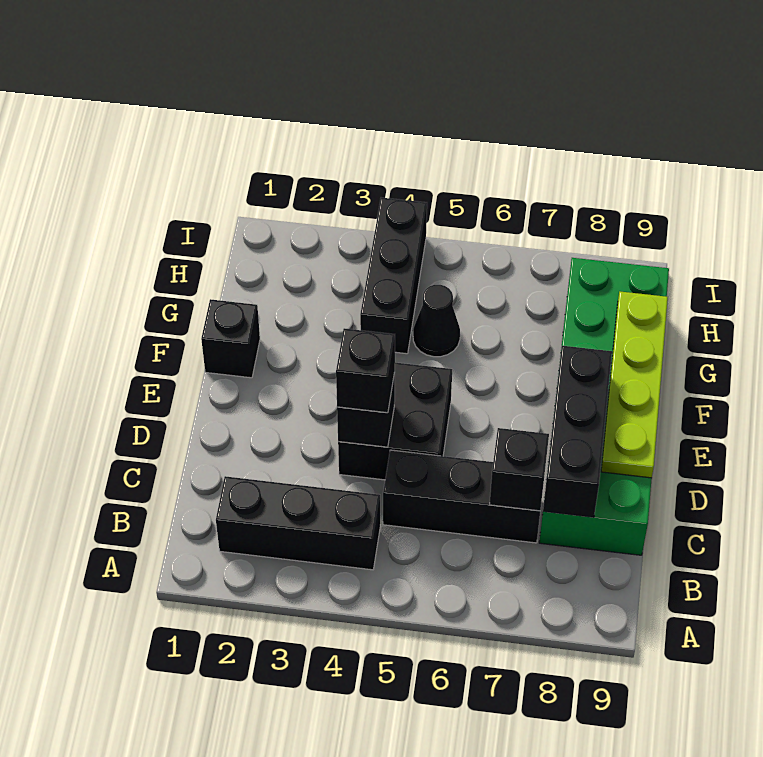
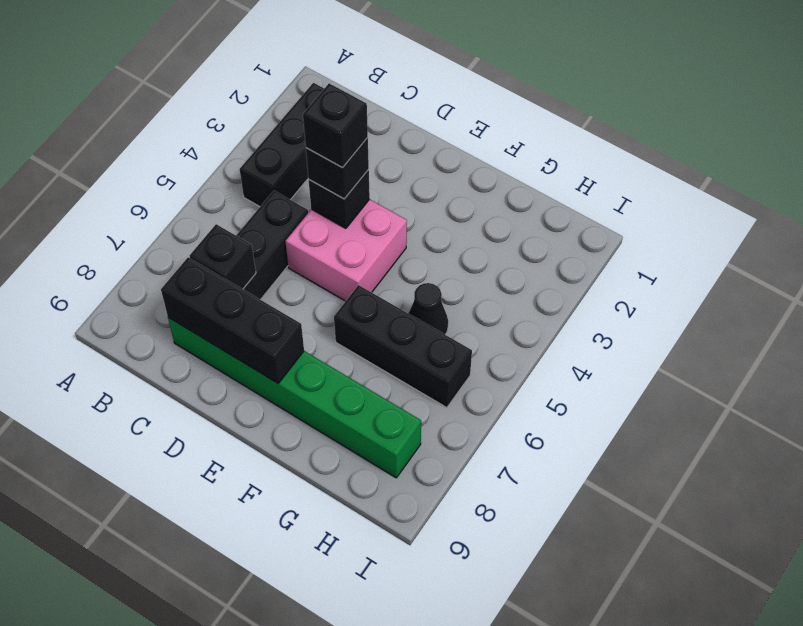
green 2x6 brick [539,258,669,555] -> green 1x6 brick [168,317,421,478]
black 2x2 brick [338,363,452,480] -> pink 2x2 brick [285,199,407,301]
lime 1x4 plate [601,292,668,478] -> none
black 1x1 brick [201,299,260,378] -> black 1x1 brick moved to [303,83,368,168]
black 1x3 brick [360,198,427,354] -> black 1x3 brick moved to [334,285,472,408]

